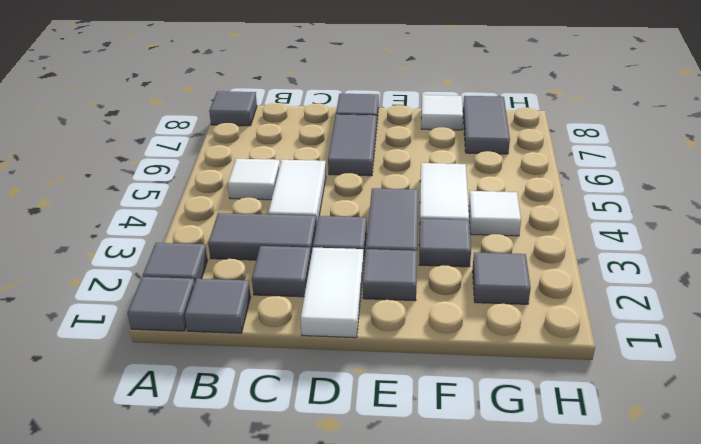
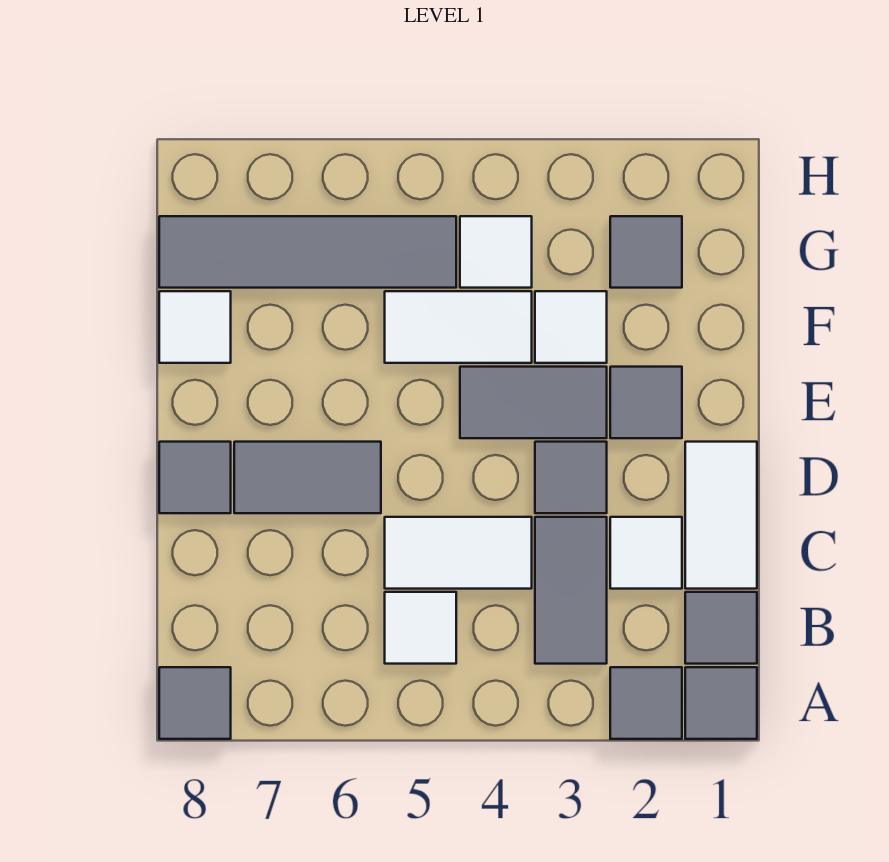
grey 1x1 tile [252,246,311,297] -> white 1x1 tile [610,517,682,589]
white 1x2 tile [301,248,364,338] -> white 1x2 tile turned to [685,442,757,589]
grey 1x1 tile [419,219,471,267] -> white 1x1 tile [535,291,607,363]
grey 1x2 tile [463,96,510,154] -> grey 1x4 tile [159,216,456,288]

